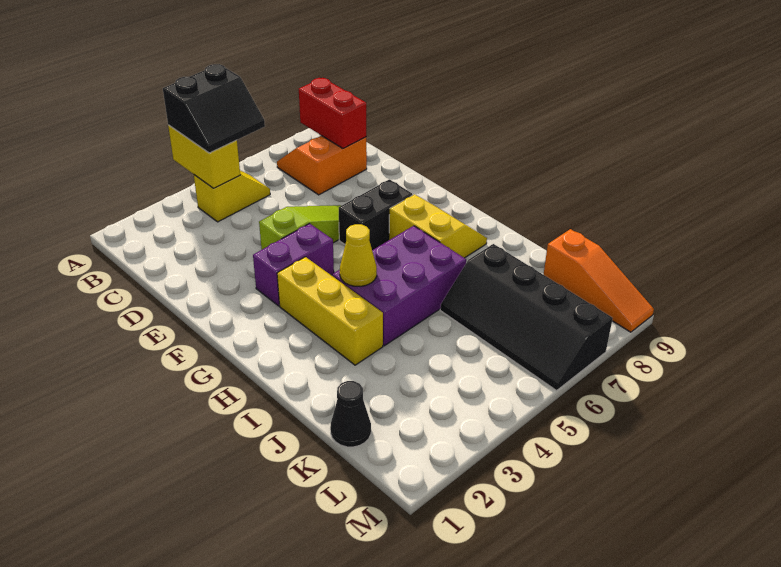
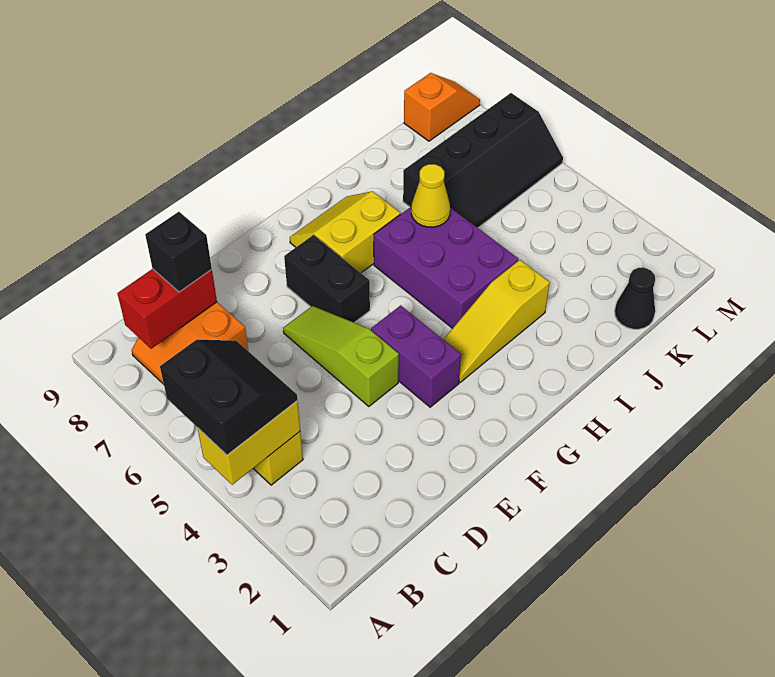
none -> black 1x1 brick [145,212,212,292]
yellow 1x3 brick [277,257,383,365] -> yellow 1x3 slope [443,260,550,382]
yellow 1x1 cone [340,224,377,287] -> yellow 1x1 cone moved to [411,164,450,227]
orange 1x3 slope [544,229,654,332] -> orange 1x2 slope [404,73,480,141]

